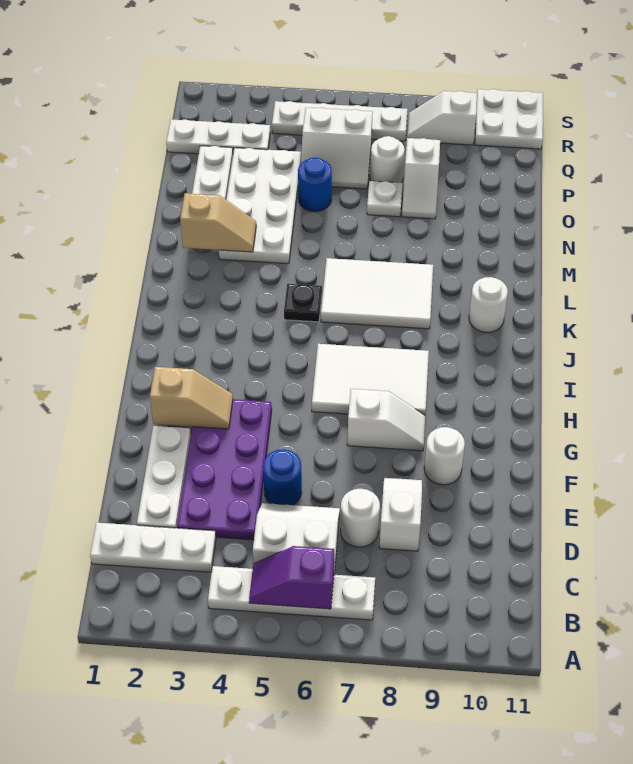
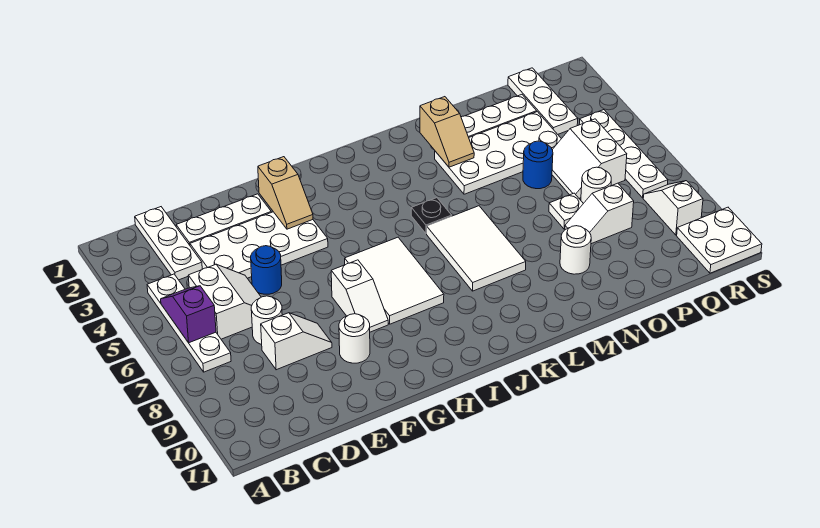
purple 2x4 plate [177,399,272,540] -> white 2x4 plate [190,212,328,278]
white 1x1 round brick [469,277,508,332] -> white 1x1 round brick moved to [560,226,591,274]

